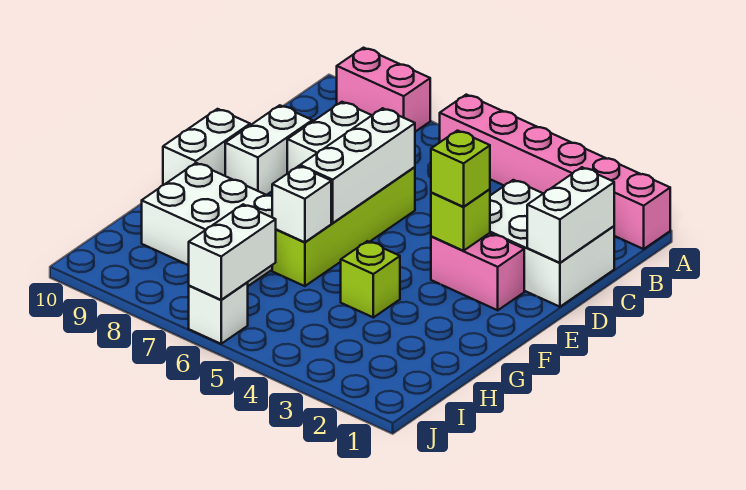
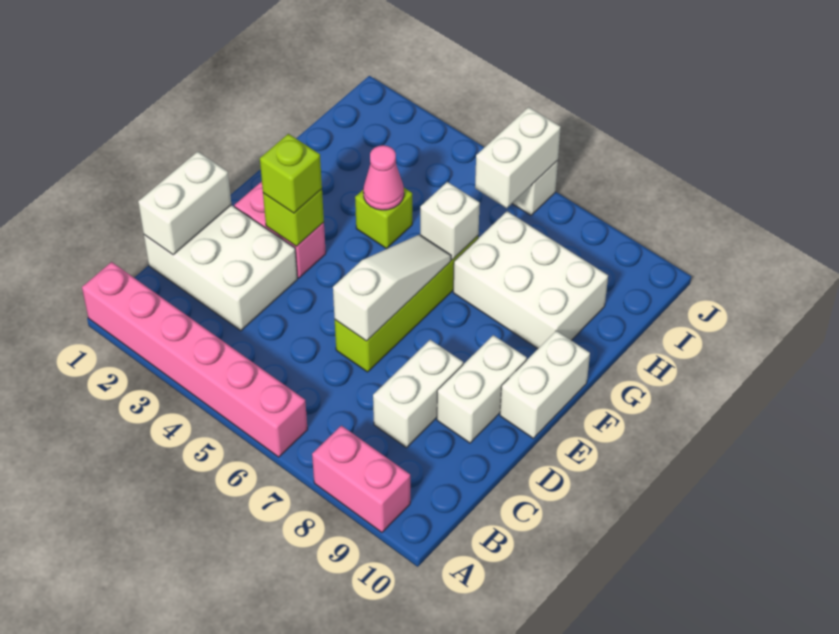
white 1x3 brick [300,108,415,223] -> white 1x3 slope [333,235,451,341]
none -> pink 1x1 cone [363,145,404,210]

